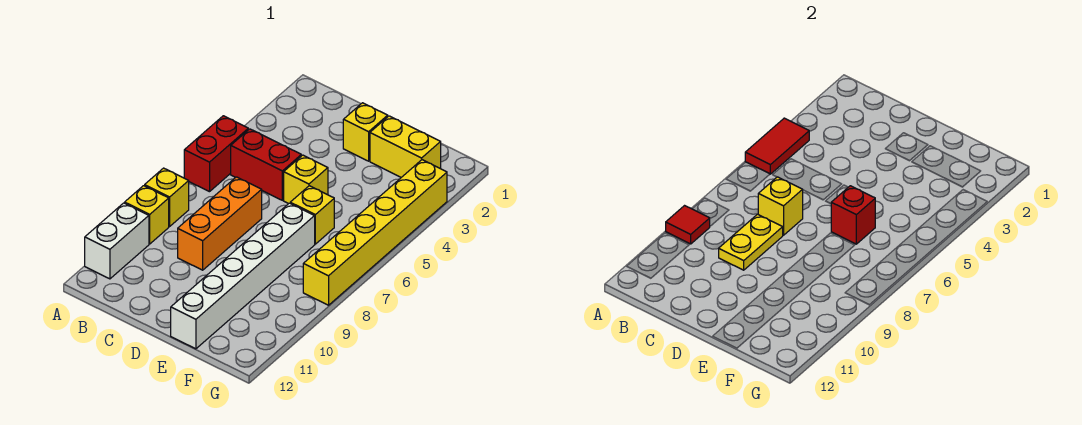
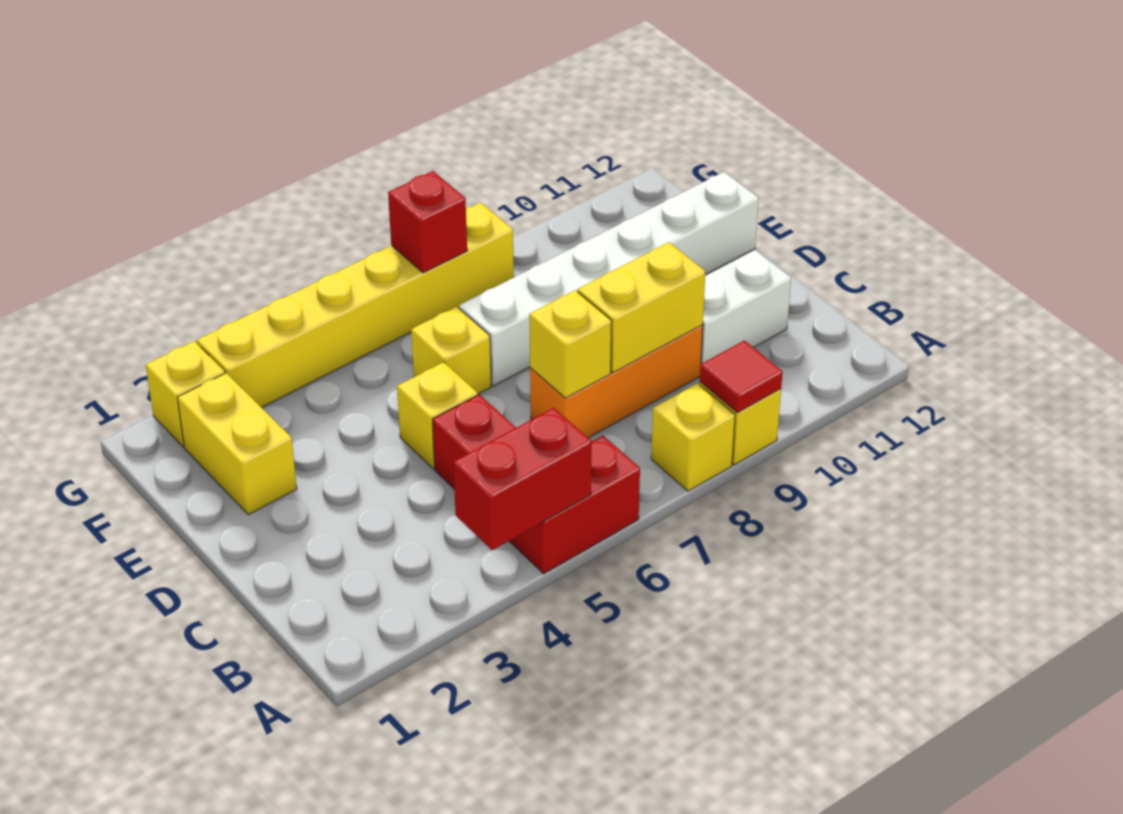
red 1x2 tile [745,118,809,174] -> red 1x2 brick [453,408,592,550]
white 1x2 brick [85,203,149,279] -> white 1x2 brick moved to [701,250,791,364]
yellow 1x2 plate [719,214,783,270] -> yellow 1x2 brick [578,242,705,373]
yellow 1x1 brick [343,103,388,161] -> yellow 1x1 brick moved to [146,341,225,447]
red 1x1 brick [831,186,875,244] -> red 1x1 brick moved to [388,171,467,273]

